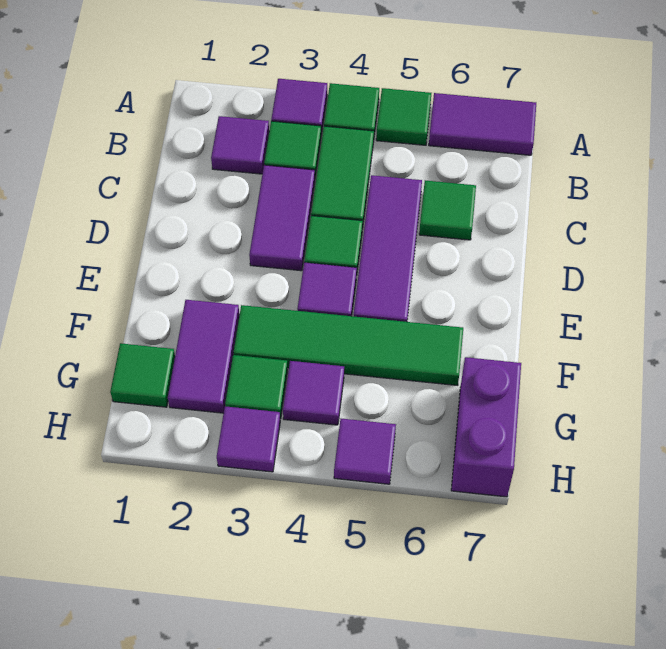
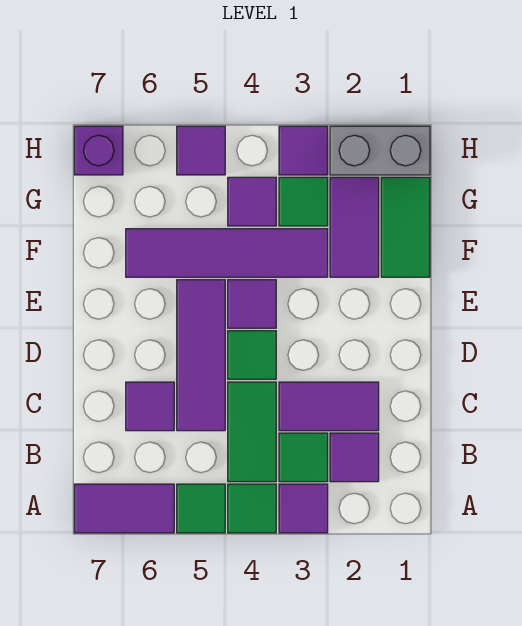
purple 1x2 tile [249,165,315,271] -> purple 1x2 tile turned to [279,382,379,431]
green 1x1 tile [419,180,476,240] -> purple 1x1 tile [126,382,174,431]
green 1x4 tile [234,305,463,385] -> purple 1x4 tile [126,229,328,277]
green 1x1 tile [110,343,175,407] -> green 1x2 tile [381,177,430,277]
purple 1x2 brick [451,357,521,497] -> purple 1x1 brick [74,126,123,175]
none -> grey 1x2 brick [330,126,430,175]

